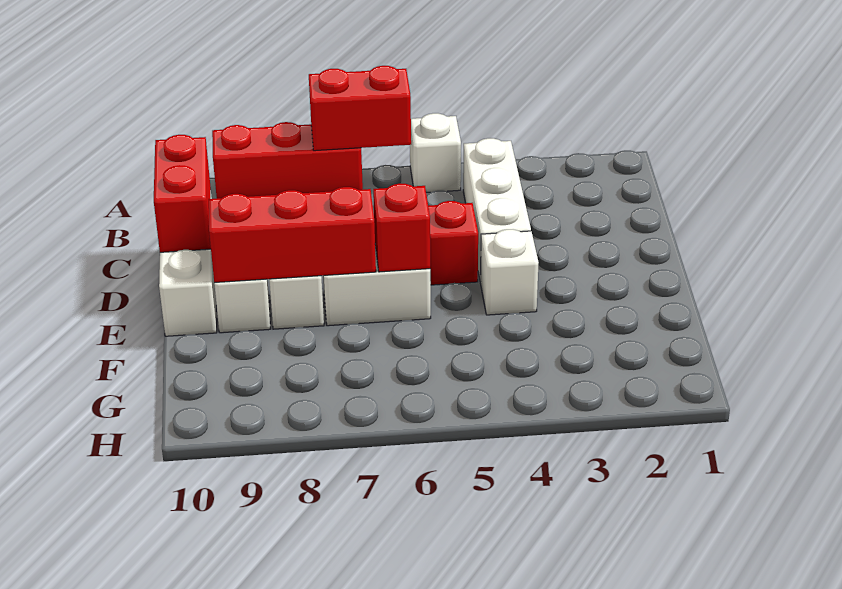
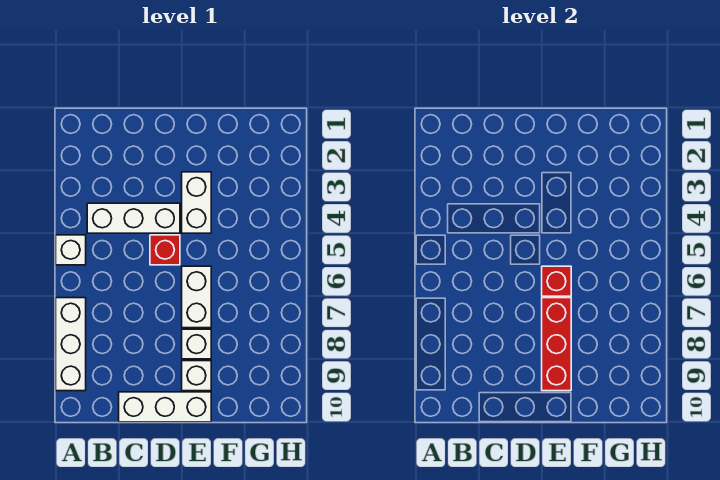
red 1x2 brick [309,66,411,151] -> none
red 1x3 brick [212,122,363,198] -> white 1x3 brick [56,298,86,391]
red 1x2 brick [154,135,211,252] -> none
white 1x1 brick [480,229,539,315] -> white 1x2 brick [182,172,211,233]

